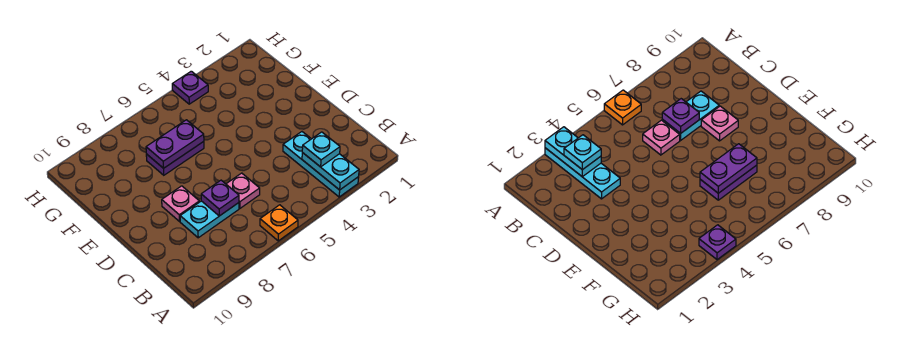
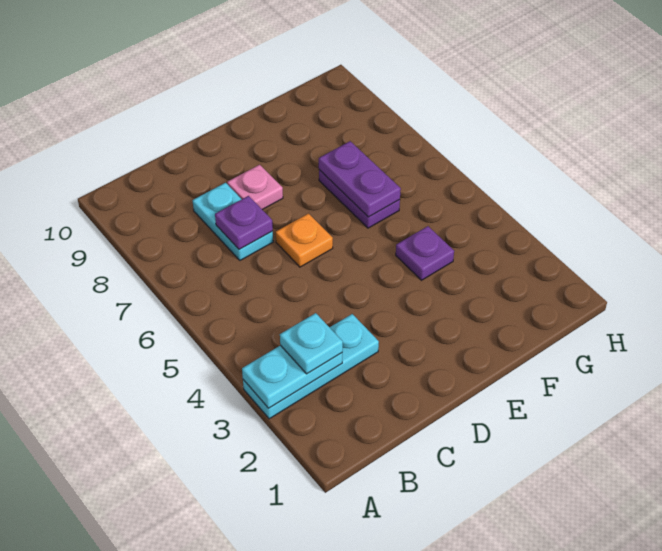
orange 1x1 plate [260,205,298,241] -> orange 1x1 plate moved to [276,214,333,267]
pink 1x1 plate [226,173,260,208] -> none
purple 1x1 plate [172,71,208,104] -> purple 1x1 plate moved to [396,226,454,280]

